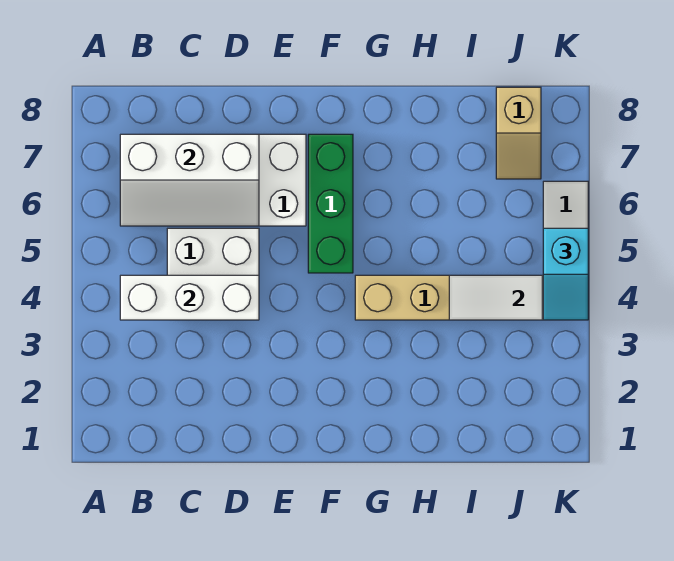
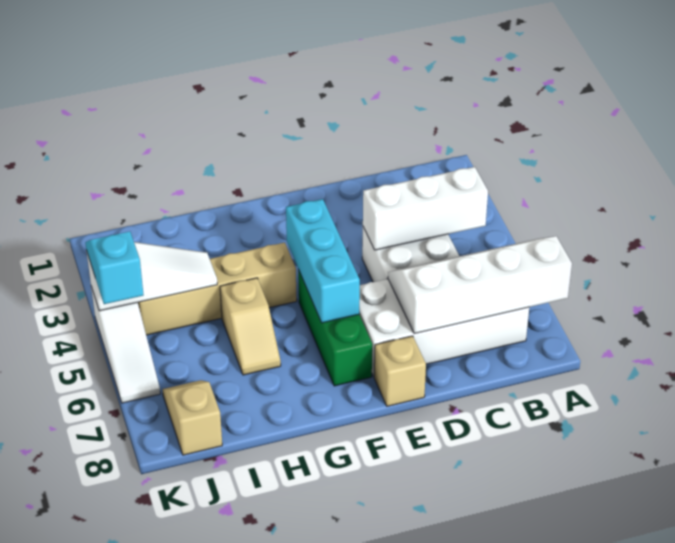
white 2x3 slope [120,134,259,226] -> white 2x4 slope [388,236,572,334]
none -> tan 1x1 brick [374,336,426,406]
none -> cyan 1x3 brick [286,199,360,323]
none -> tan 1x2 slope [220,278,281,375]

